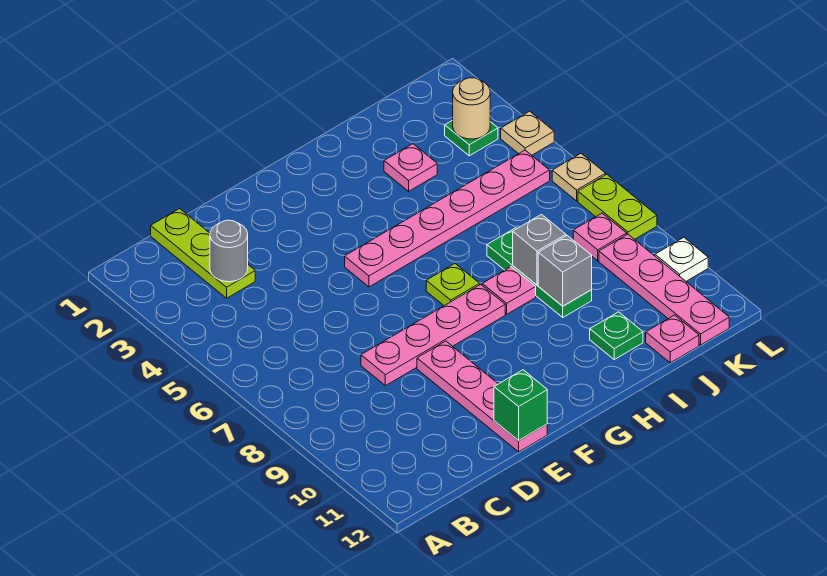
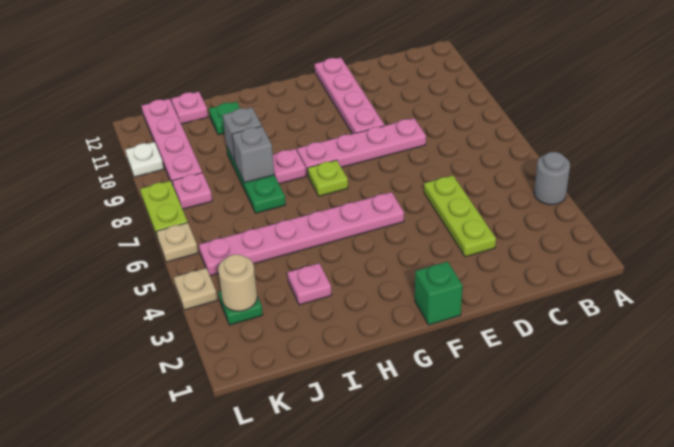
lime 1x3 plate [151,209,255,298] -> lime 1x3 plate moved to [424,176,496,257]
grey 1x1 round brick [210,220,248,282] -> grey 1x1 round brick moved to [534,152,570,205]
green 1x1 brick [494,370,547,441] -> green 1x1 brick moved to [415,262,463,325]

